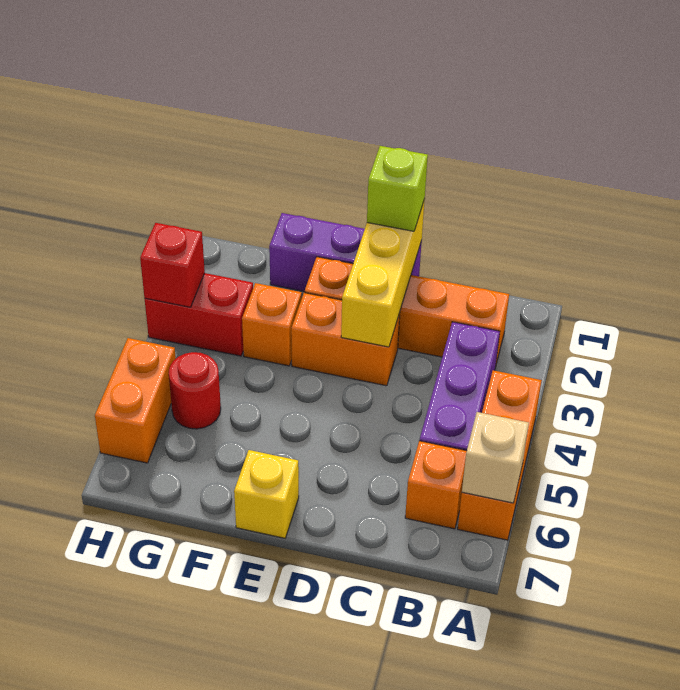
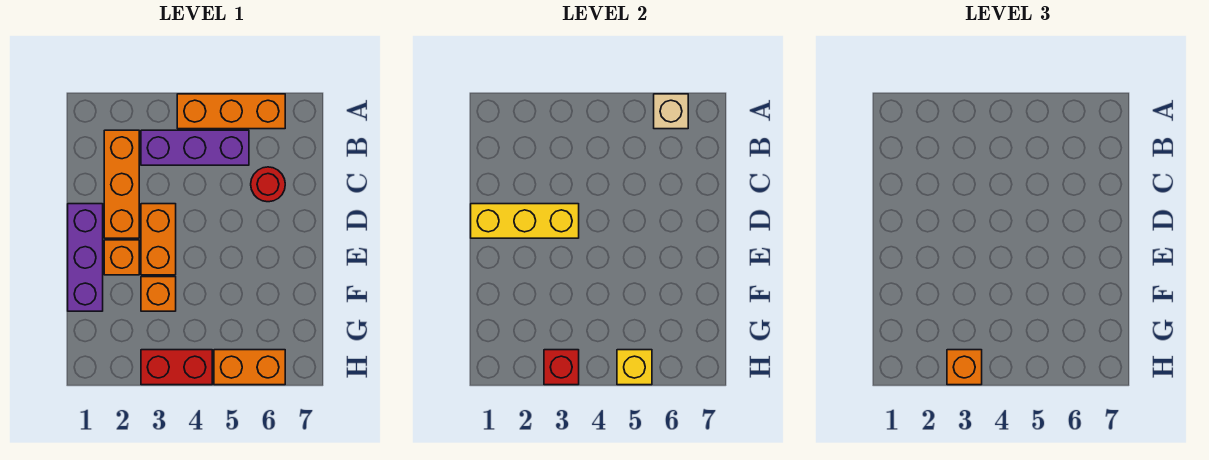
orange 1x1 brick [405,441,467,529] -> orange 1x1 brick moved to [947,350,982,385]
lime 1x1 brick [367,146,428,231] -> none
yellow 1x1 brick [234,450,299,538] -> yellow 1x1 brick moved to [617,350,652,385]
red 1x2 brick [145,273,253,356] -> red 1x2 brick turned to [141,350,212,385]
red 1x1 round brick [169,352,221,429] -> red 1x1 round brick moved to [251,167,285,202]

